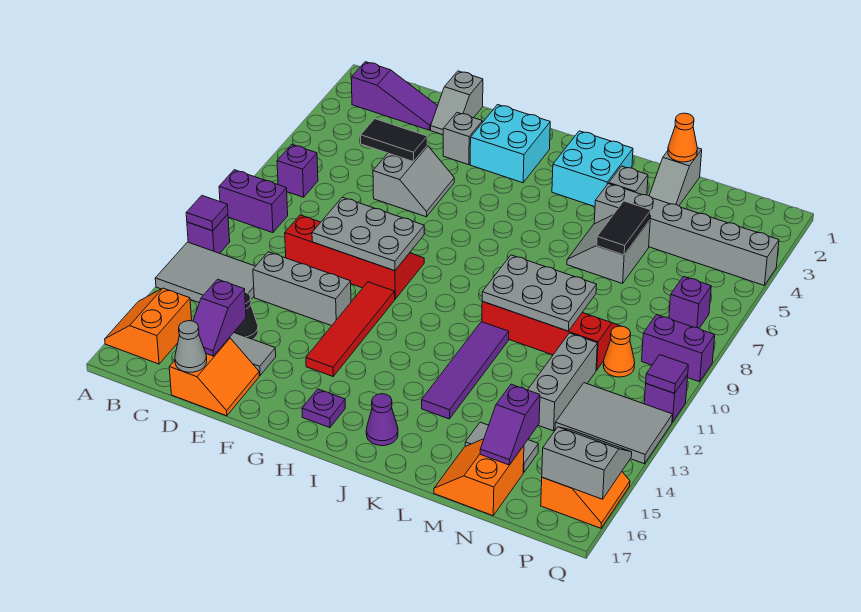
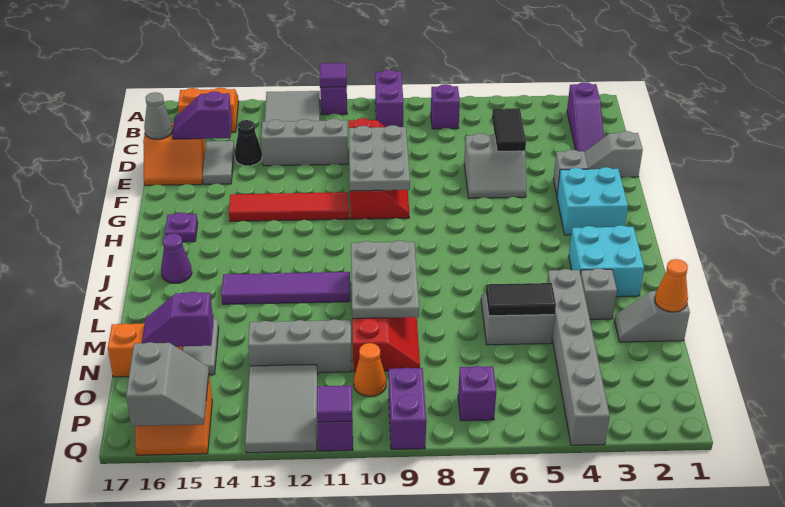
grey 1x3 brick [253,252,351,326] -> grey 1x3 brick turned to [261,119,348,166]

